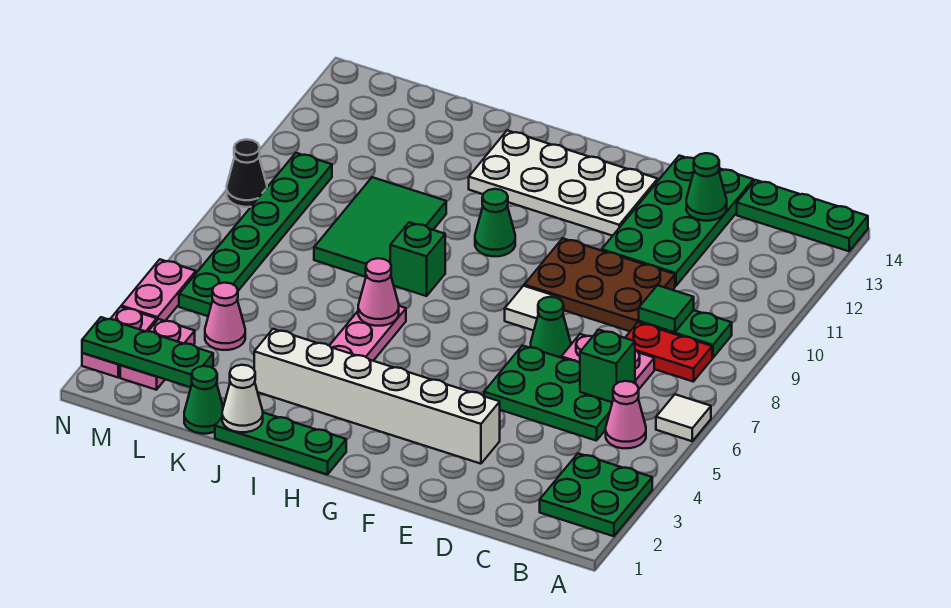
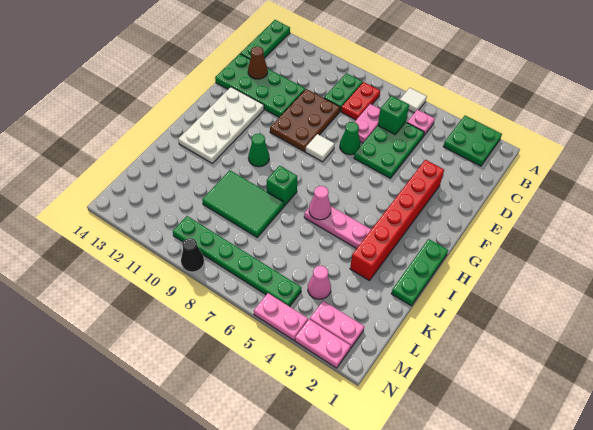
pink 1x1 cone [606,381,646,448] -> pink 1x1 plate [407,110,435,136]
green 1x1 tile [639,285,694,332] -> none
green 1x1 cone [686,153,727,221] -> brown 1x1 cone [248,47,268,79]
white 1x6 brick [254,329,500,464] -> red 1x6 brick [350,160,444,281]
white 1x1 cone [222,365,263,432] -> none
green 1x1 cone [184,366,223,434] -> none
green 1x3 plate [82,317,213,387] -> none

